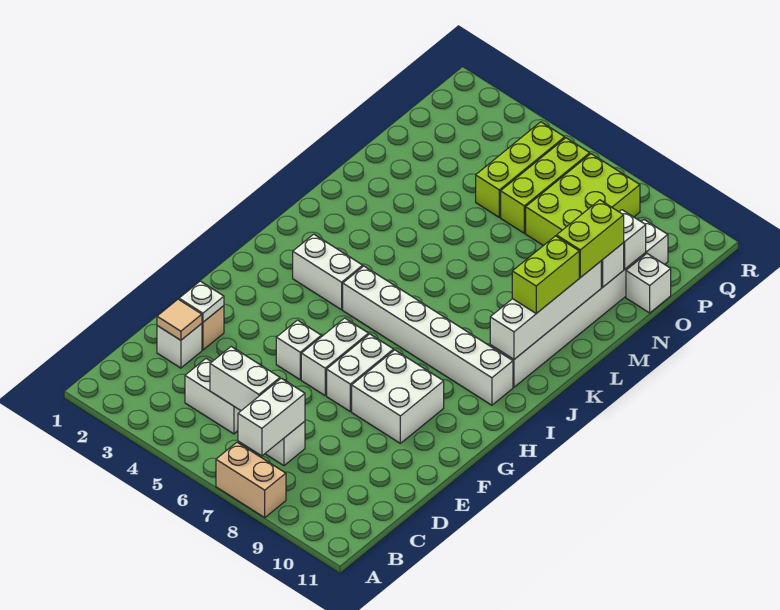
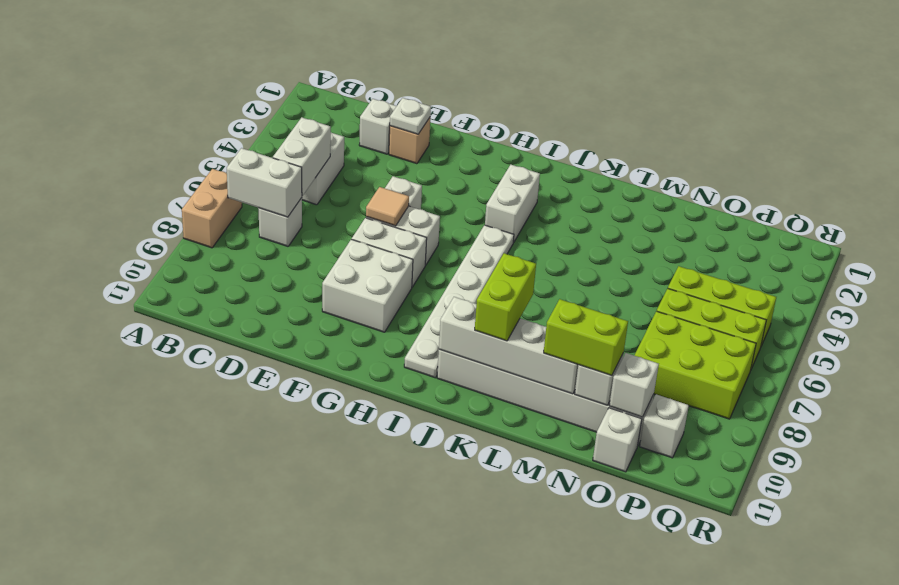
tan 1x1 tile [157,299,202,340] -> tan 1x1 tile moved to [366,187,409,226]
white 1x6 brick [343,266,513,405] -> white 1x6 plate [404,225,514,378]
lime 1x2 brick [512,236,579,313] -> lime 1x2 brick turned to [475,253,536,341]

